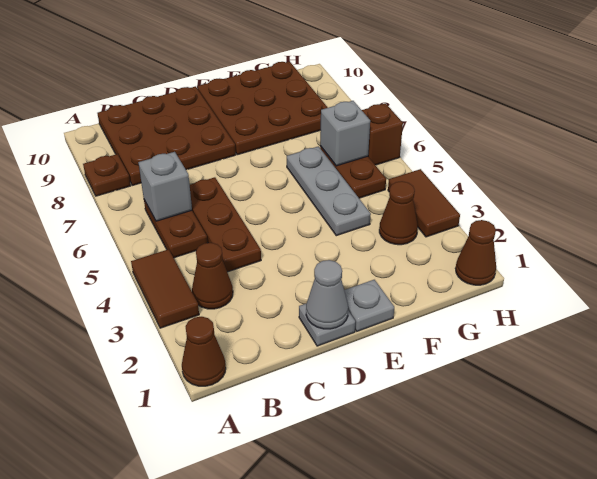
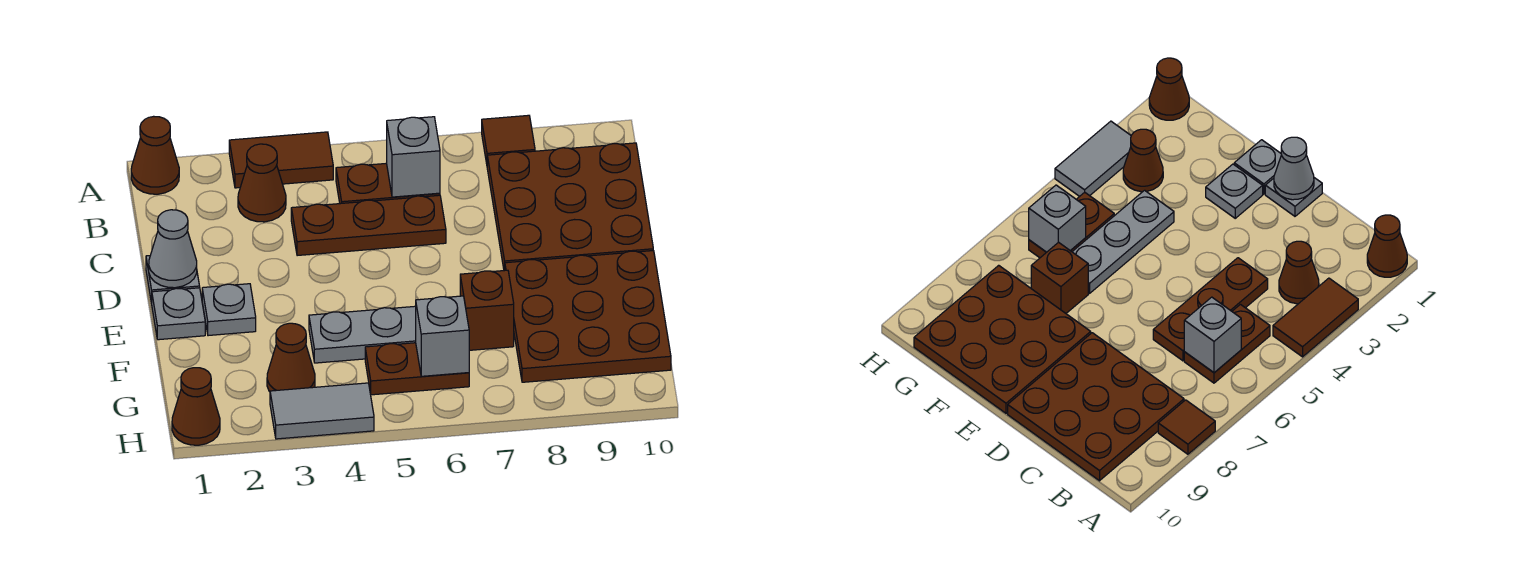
brown 1x1 plate [83,154,131,196] -> brown 1x1 tile [482,115,535,164]
none -> grey 1x1 plate [202,284,256,336]
brown 1x2 tile [388,169,460,237] -> grey 1x2 tile [270,383,374,439]
brown 1x1 brick [362,103,403,165] -> brown 1x1 brick moved to [460,270,514,350]

